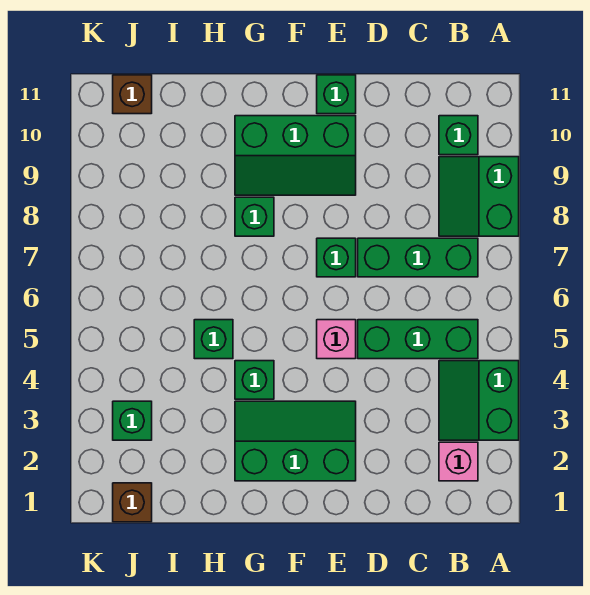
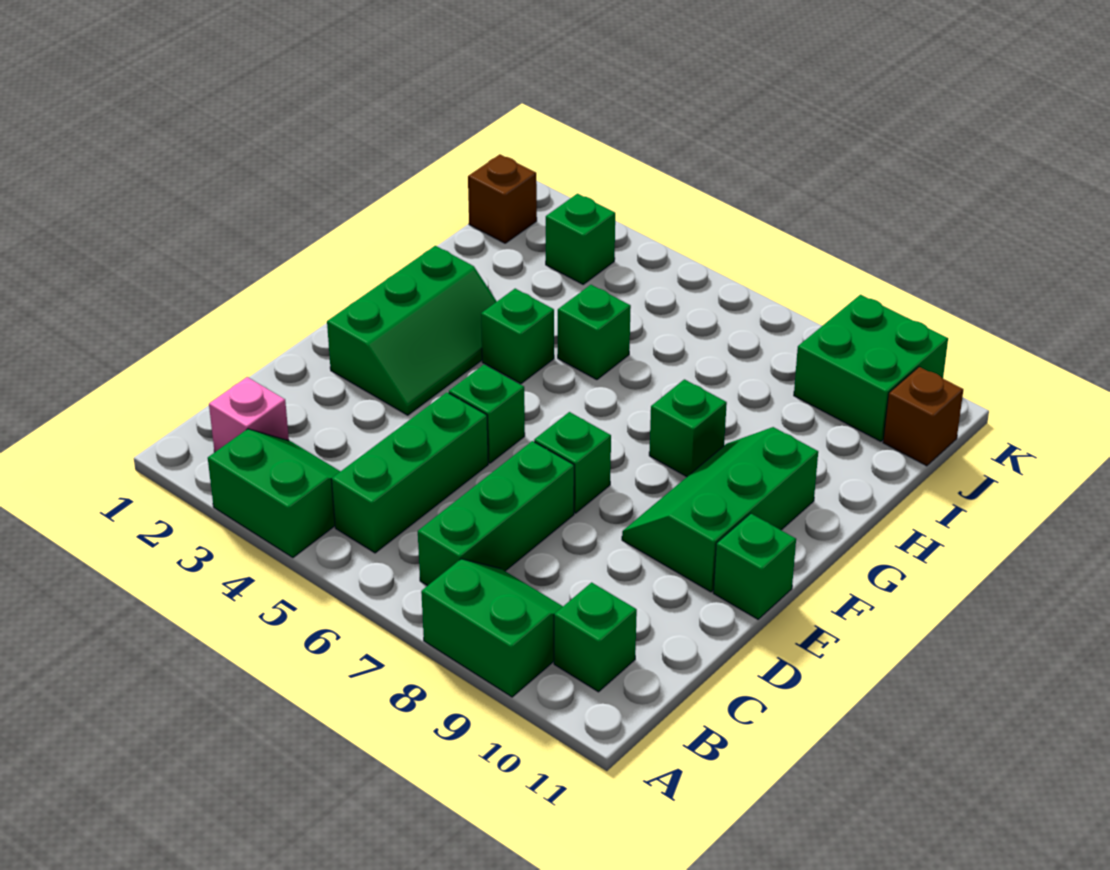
pink 1x1 brick [317,320,356,359] -> green 1x1 brick [449,364,525,463]
none -> green 2x2 brick [794,295,948,441]

